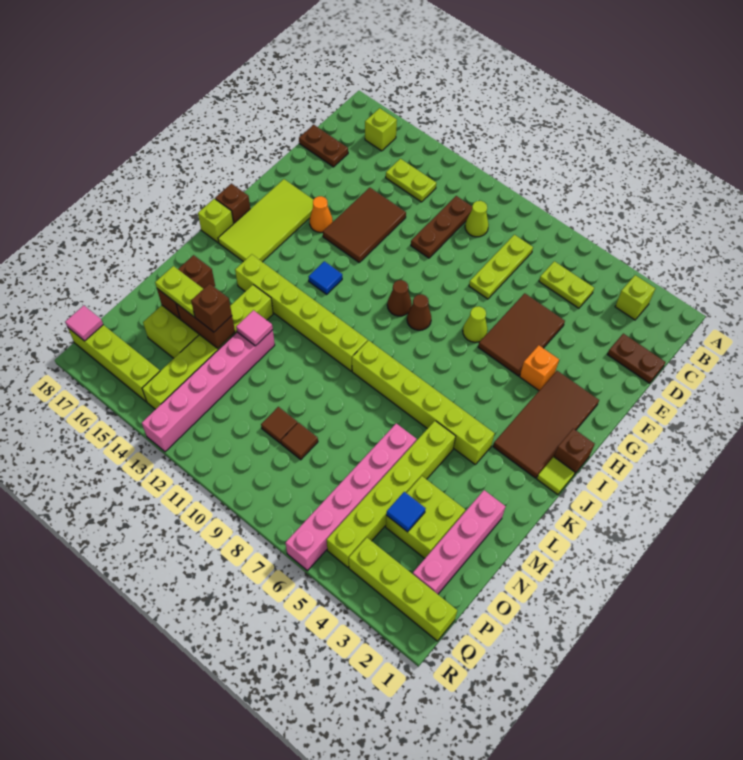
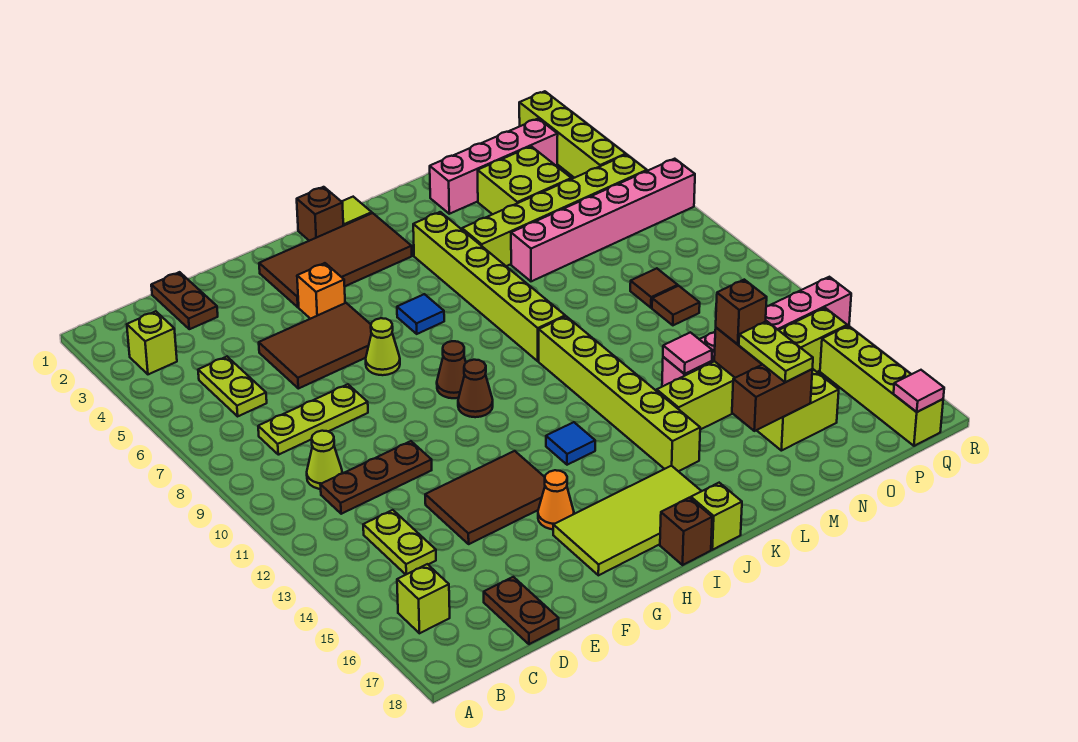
blue 1x1 tile [386,492,426,532] -> blue 1x1 tile moved to [397,294,444,334]

